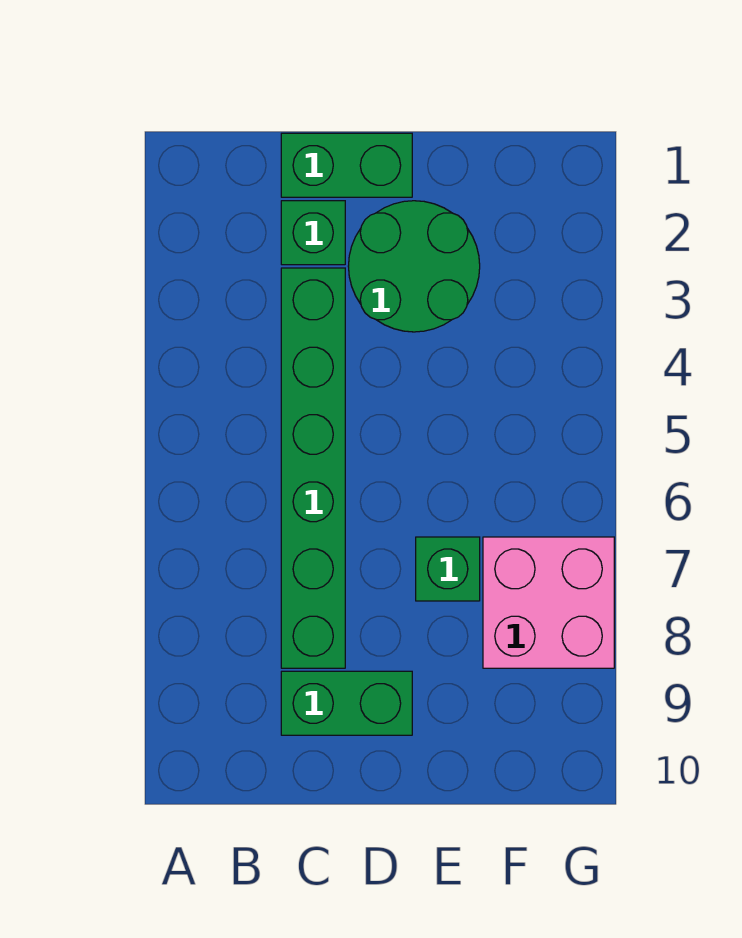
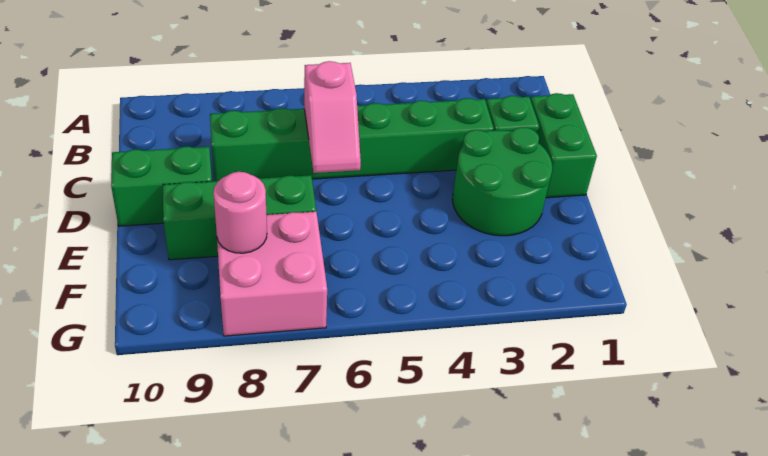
none -> pink 1x2 slope [304,61,361,173]
green 1x2 brick [281,671,412,735] -> green 1x2 brick turned to [111,147,212,226]
green 1x1 brick [416,537,480,601] -> green 1x3 brick [163,175,316,260]
none -> pink 1x1 round brick [213,172,267,253]

